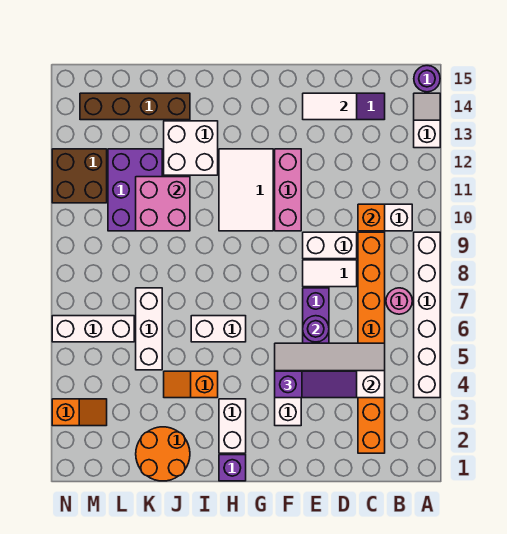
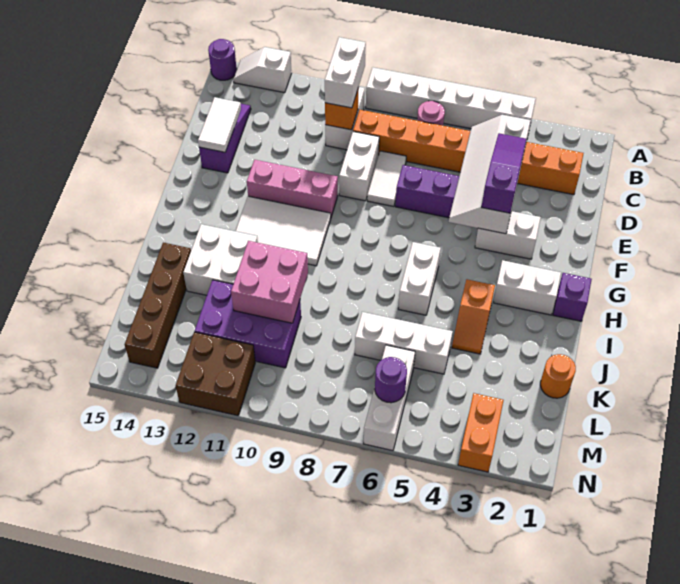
none -> white 1x2 brick [325,37,366,108]
purple 1x1 round brick [303,316,329,342] -> purple 1x1 round brick moved to [375,357,407,403]
orange 2x2 round brick [136,427,190,481] -> orange 1x1 round brick [540,354,576,398]
orange 1x2 slope [52,399,107,426] -> orange 1x2 brick [458,393,504,472]

